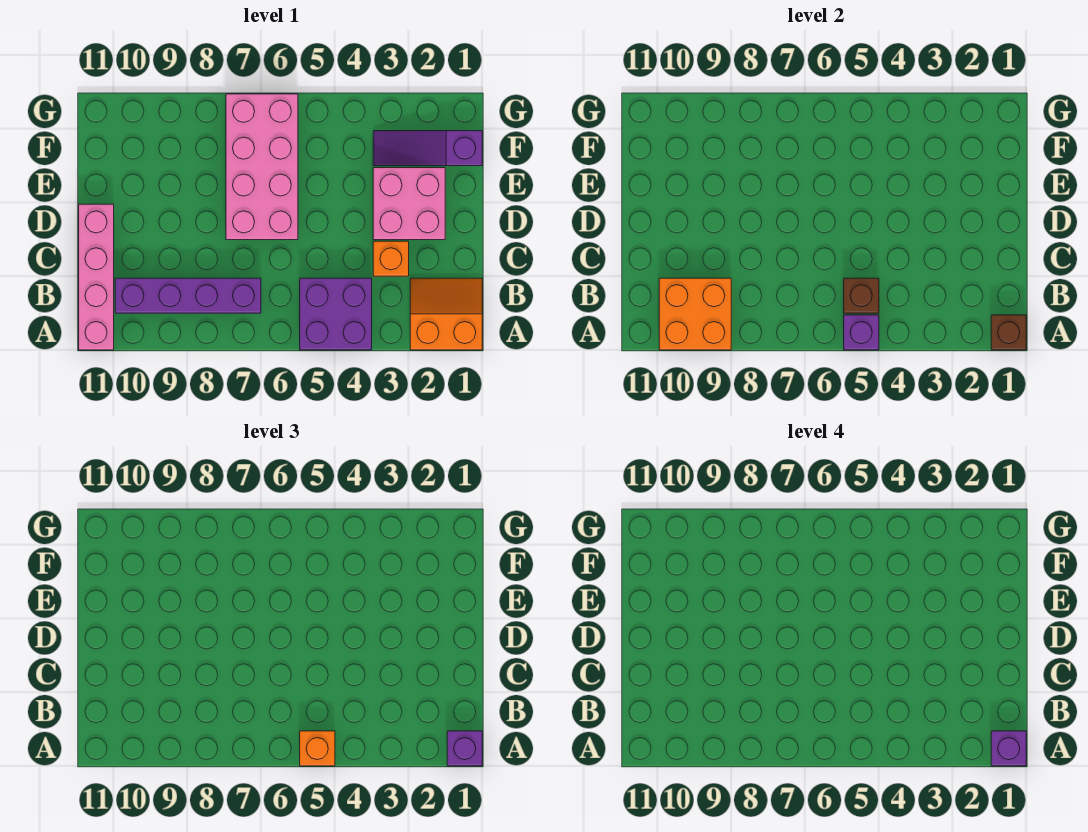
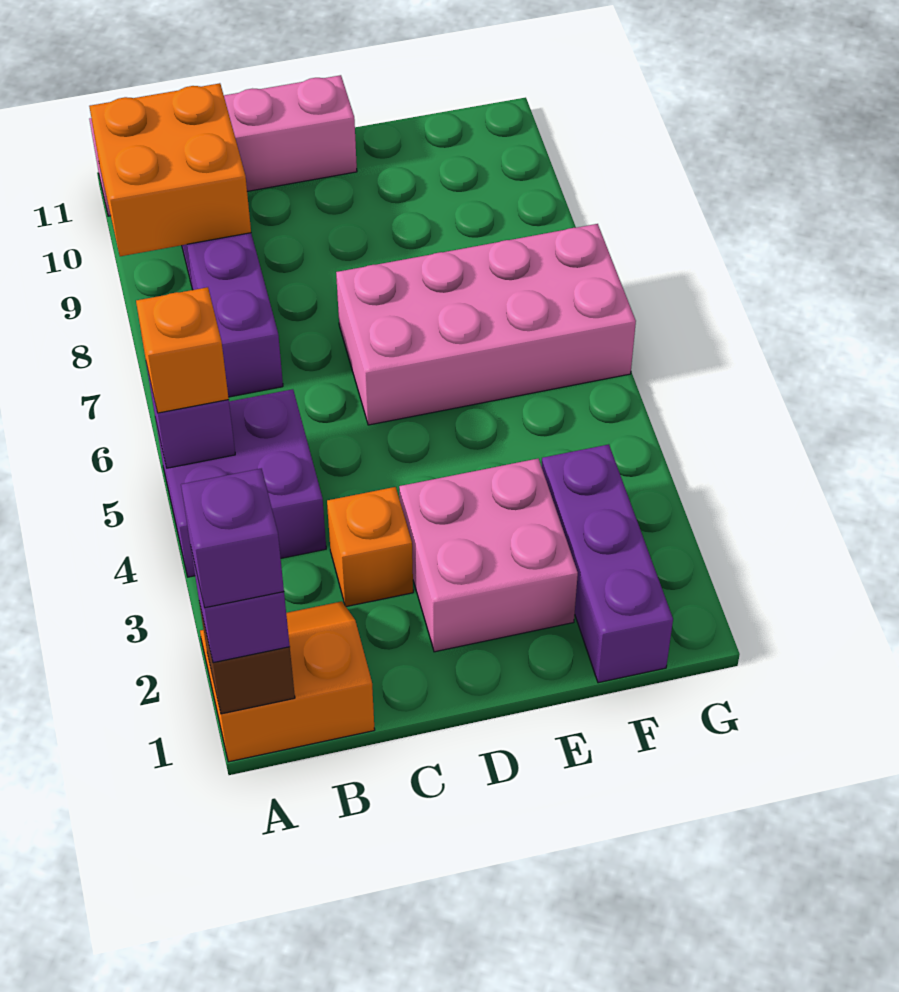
orange 2x2 slope [410,278,482,350] -> orange 2x2 slope turned to [200,601,375,762]
brown 1x1 brick [844,278,879,313] -> none
purple 1x3 slope [373,131,482,166] -> purple 1x3 brick [541,444,673,683]

